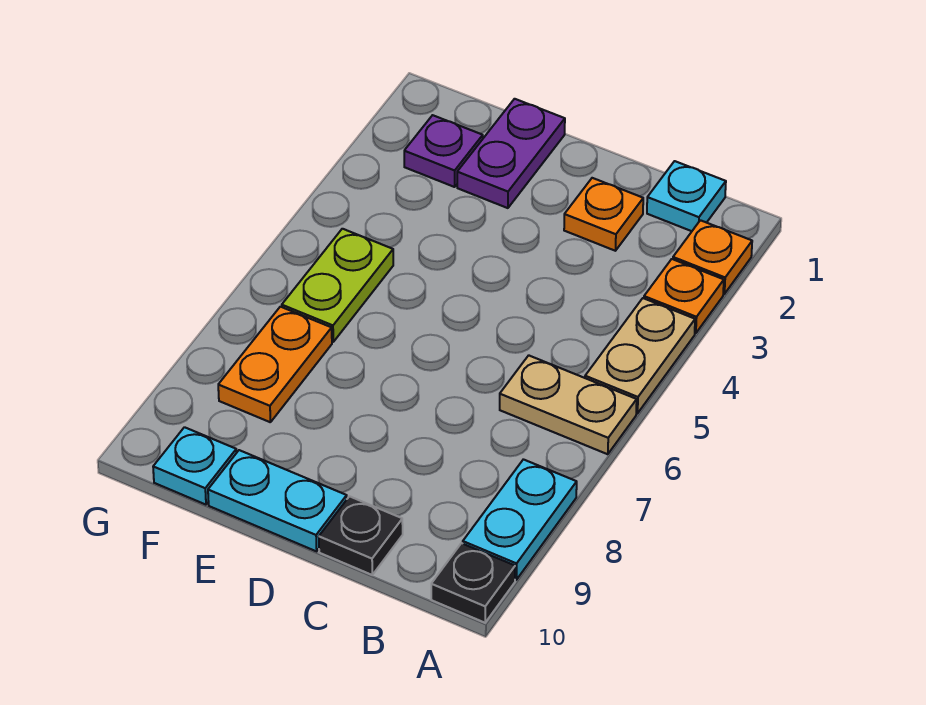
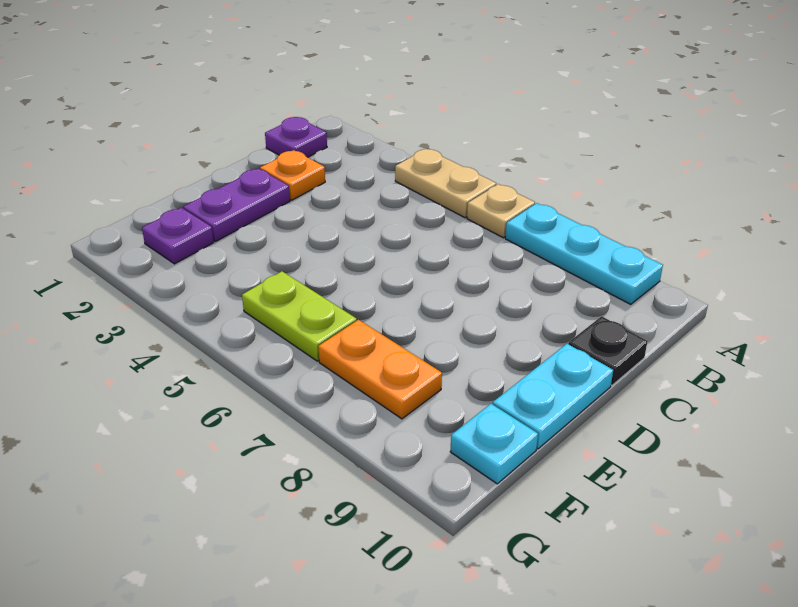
orange 1x1 plate [673,220,752,294] -> none
orange 1x1 plate [644,259,724,333] -> none
tan 1x2 plate [500,355,637,454] -> tan 1x1 plate [467,184,535,238]
cyan 1x2 plate [463,459,577,580] -> cyan 1x3 plate [505,203,663,304]
black 1x1 plate [431,543,515,623] -> none
cyan 1x1 plate [647,161,726,231] -> purple 1x1 plate [265,117,327,157]
purple 1x2 plate [457,99,565,208] -> purple 1x2 plate turned to [183,168,290,241]

